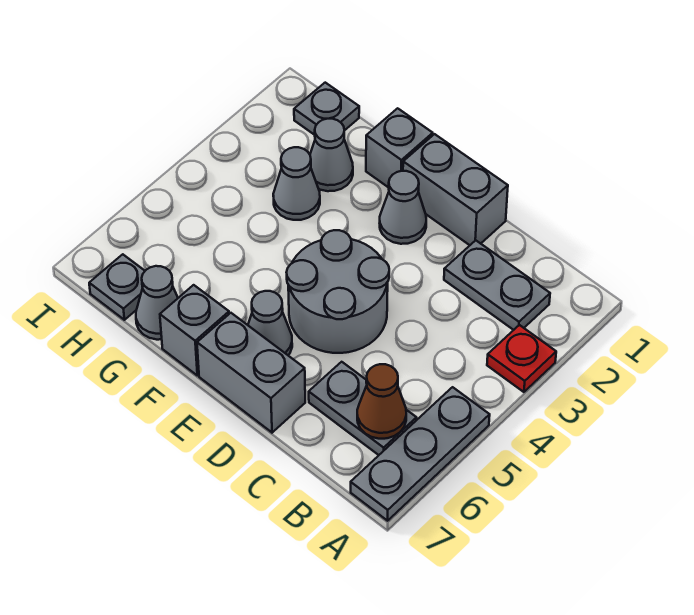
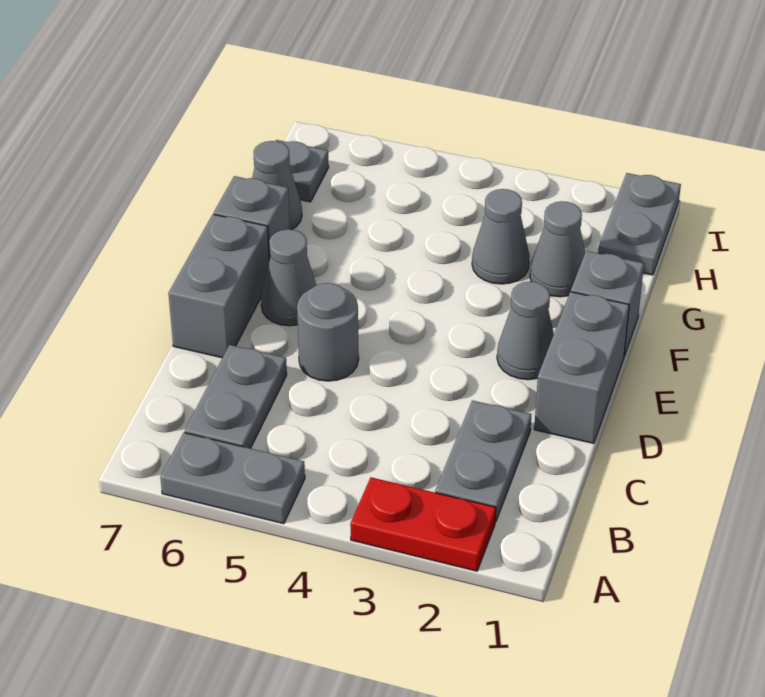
red 1x1 plate [487,325,556,392] -> red 1x2 plate [350,477,496,571]
grey 1x3 plate [351,387,490,521] -> grey 1x2 plate [160,433,305,524]
brown 1x1 cone [357,364,406,439] -> none
grey 2x2 round brick [286,230,389,353] -> grey 1x1 round brick [297,283,359,381]
grey 1x1 plate [294,83,359,135] -> grey 1x2 plate [598,173,681,275]

